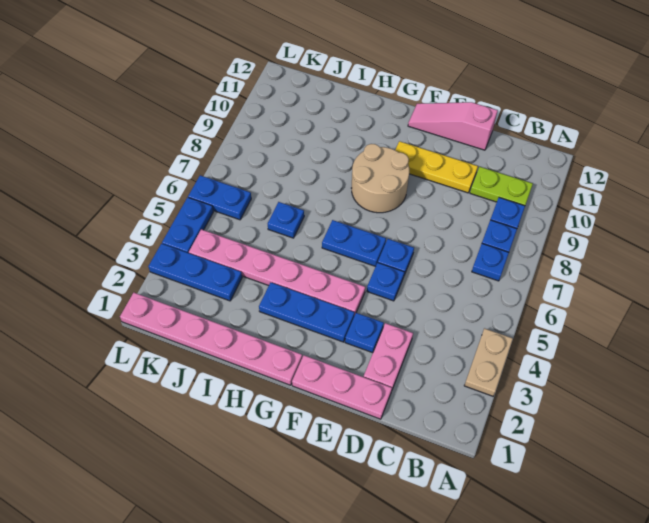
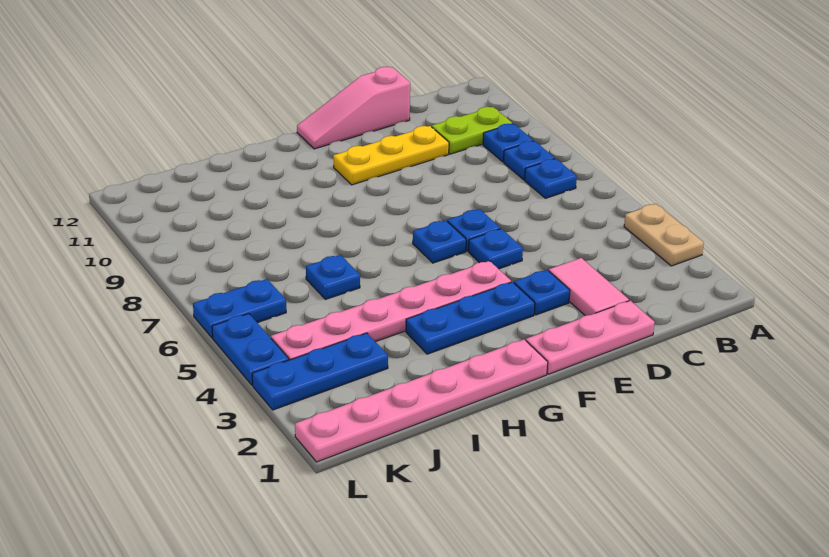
pink 1x2 plate [364,323,413,389] -> pink 1x2 tile [549,258,629,316]
blue 1x2 plate [322,220,386,267] -> blue 1x1 plate [413,220,466,263]
tan 2x2 round brick [351,144,409,213] -> none

